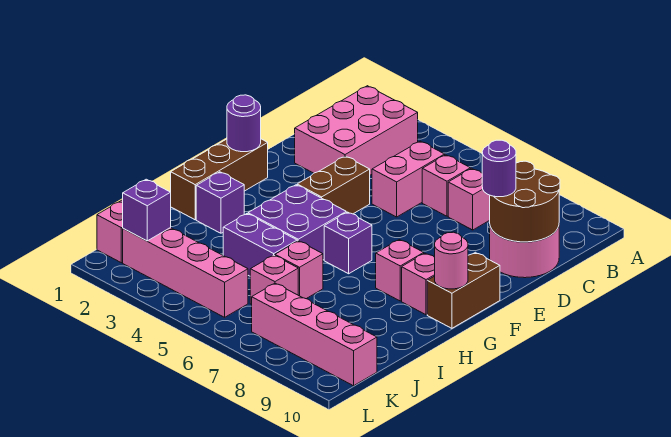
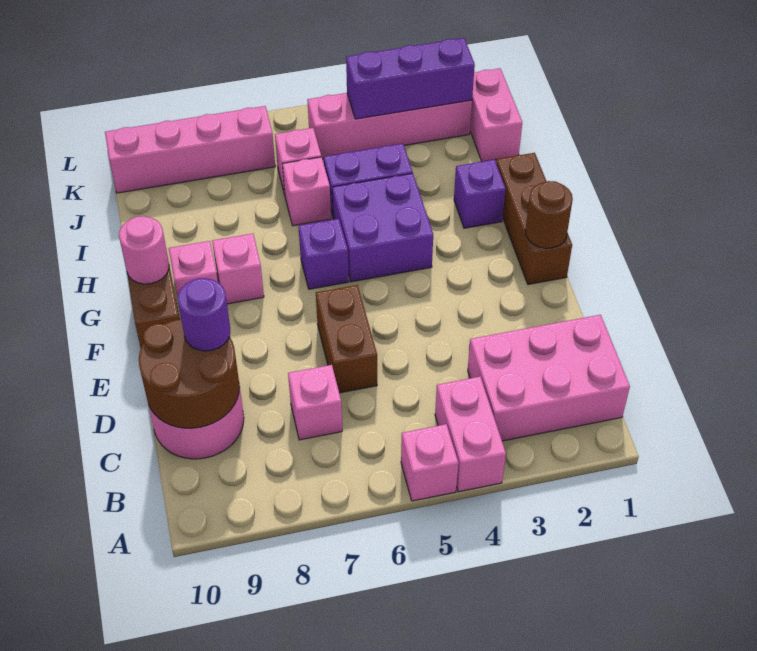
pink 2x3 brick [295,86,418,175] -> pink 2x3 brick turned to [468,315,630,441]
pink 1x2 brick [372,141,445,217] -> pink 1x2 brick moved to [435,377,506,492]
pink 1x1 brick [422,155,470,216] -> pink 1x1 brick moved to [401,424,458,501]
brown 1x2 brick [297,156,370,214] -> brown 1x2 brick moved to [316,285,377,393]
purple 1x1 round brick [227,95,261,152] -> brown 1x1 round brick [525,181,573,248]
purple 1x1 brick [123,179,171,241] -> purple 1x3 brick [346,38,475,119]

